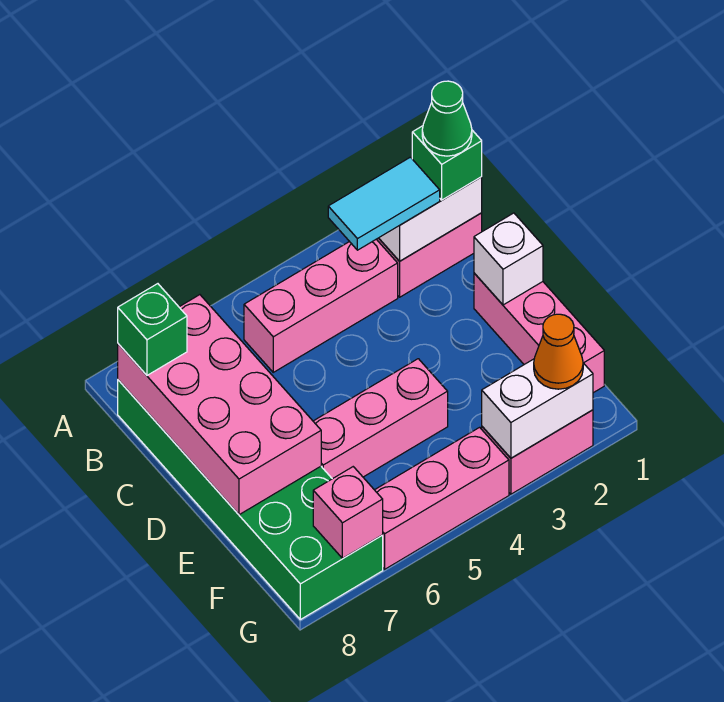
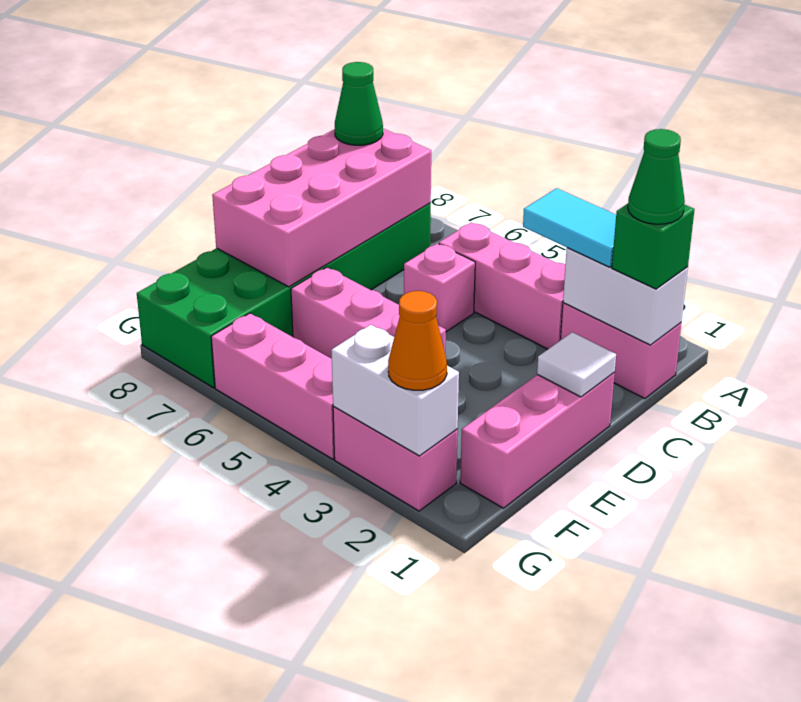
green 1x1 brick [118,284,187,375] -> green 1x1 cone [335,62,383,145]
white 1x1 brick [474,213,543,305] -> white 1x1 tile [537,332,616,397]
pink 1x1 brick [313,467,383,558] -> pink 1x1 brick moved to [404,243,475,332]

